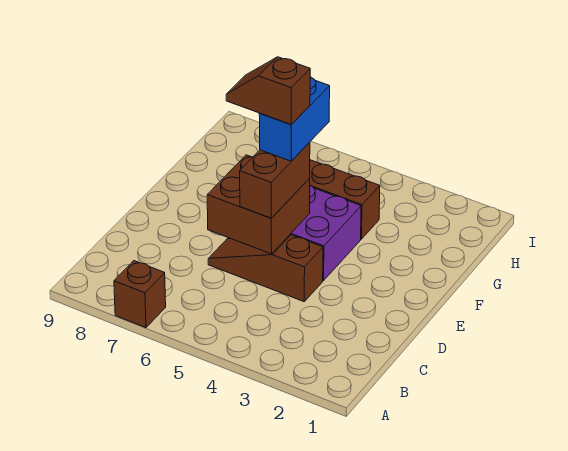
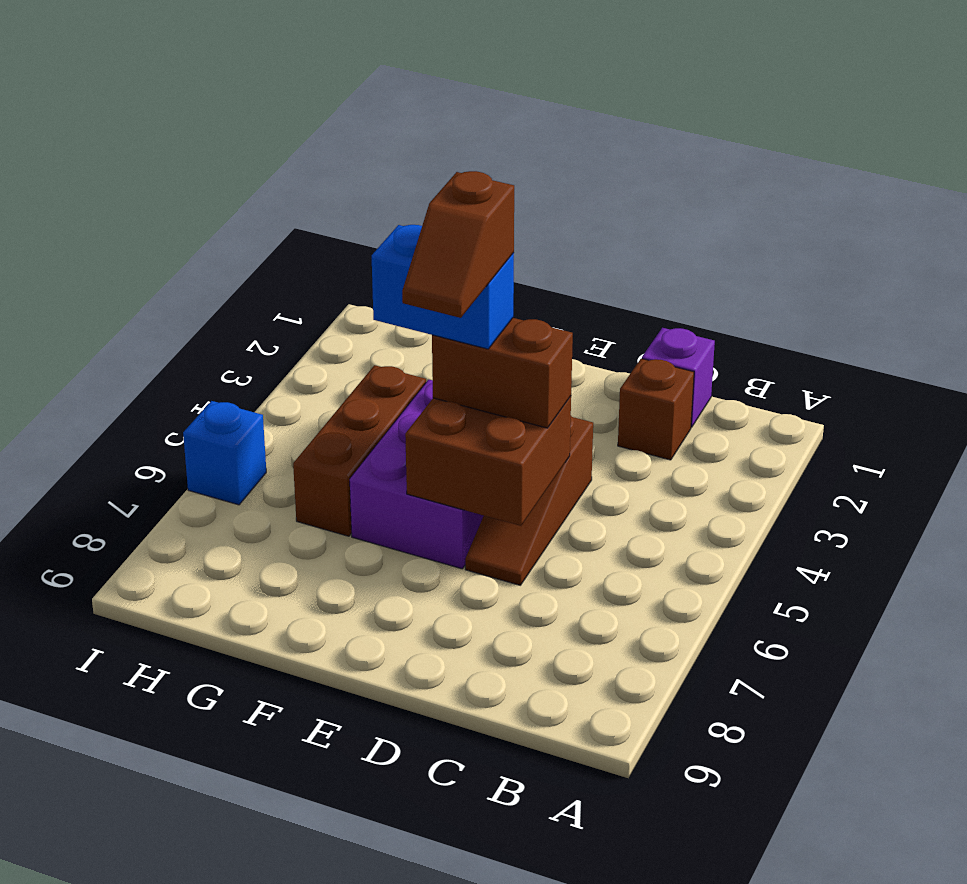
brown 1x1 brick [114,261,166,328] -> brown 1x1 brick moved to [618,359,694,460]
none -> purple 1x1 brick [642,328,715,427]
none -> blue 1x1 brick [183,401,266,505]

